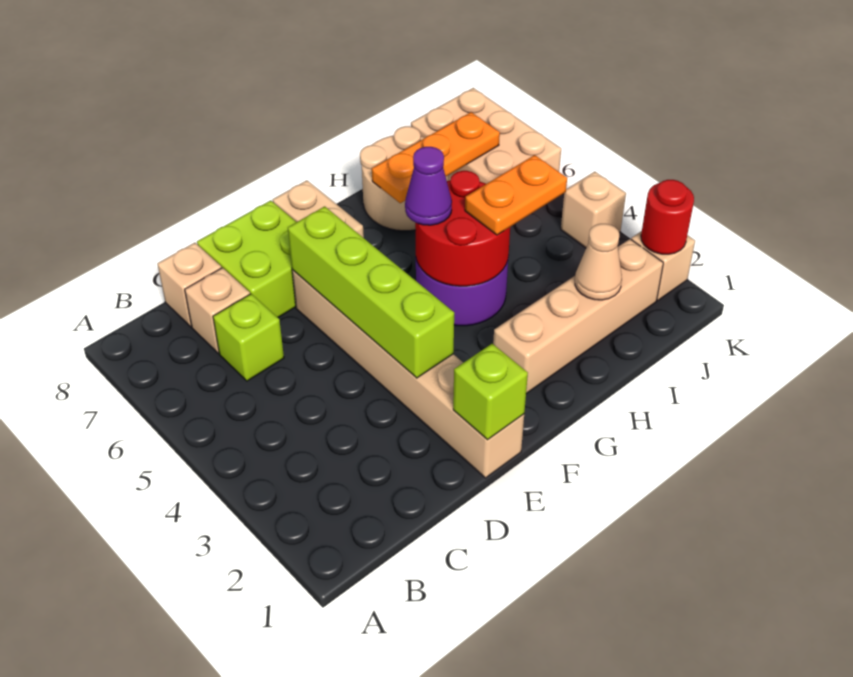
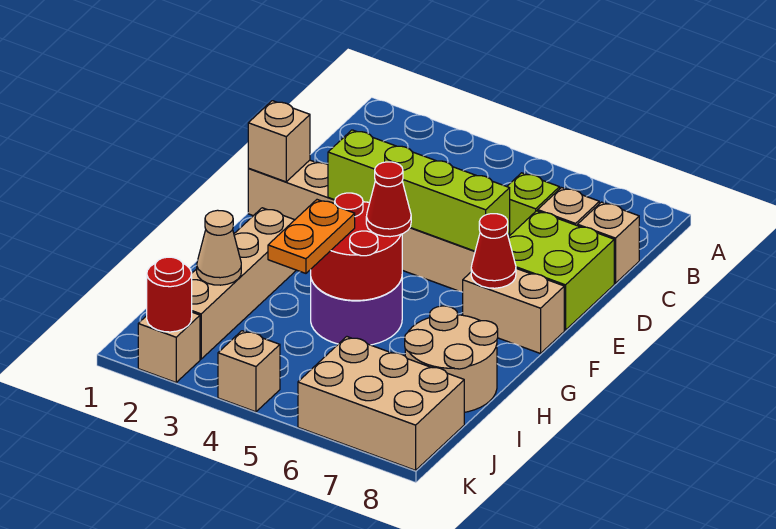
lime 1x1 brick [453,344,528,440] -> tan 1x1 brick [248,101,310,182]
none -> red 1x1 cone [471,214,516,288]
purple 1x1 cone [405,147,452,225] -> red 1x1 cone [366,162,411,237]
orange 1x3 plate [372,112,500,203] -> none

